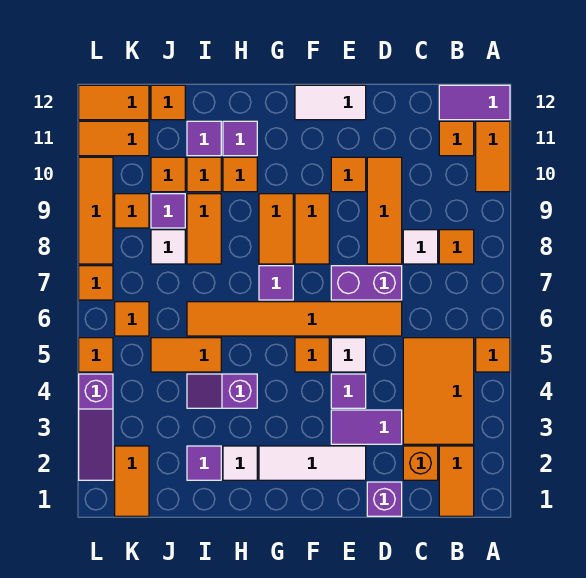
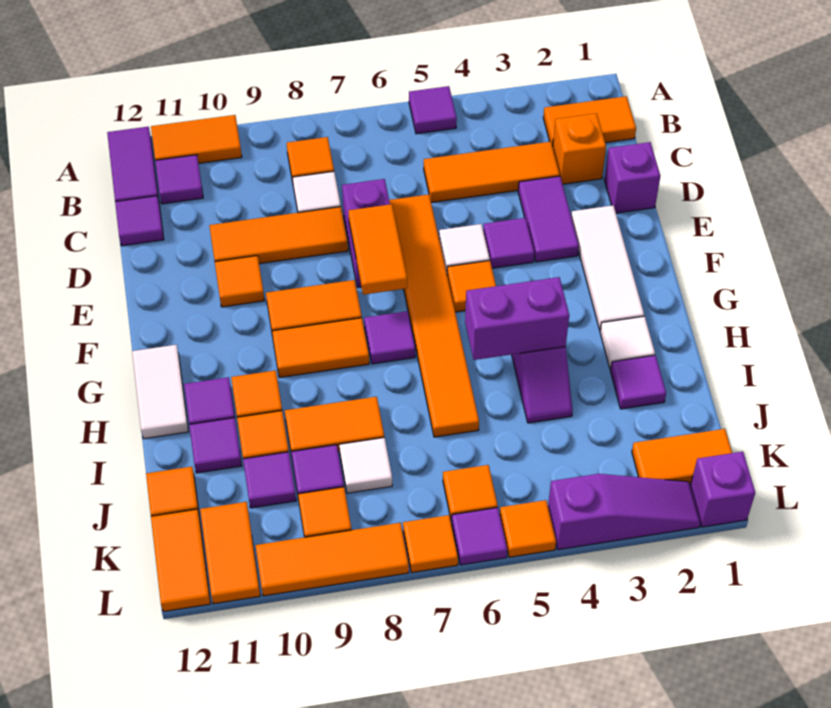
orange 1x1 tile [476,338,510,372] -> purple 1x1 tile [409,86,457,134]
orange 2x3 tile [403,338,474,444] -> orange 1x3 tile [424,142,560,203]
orange 1x1 tile [439,121,474,156] -> purple 1x1 tile [155,155,203,204]
none -> purple 1x1 tile [115,196,164,246]
white 1x2 tile [295,85,366,120] -> white 1x2 tile moved to [132,345,188,439]
none -> purple 1x2 brick [465,277,569,360]
orange 1x2 tile [151,338,221,372] -> orange 1x2 tile moved to [349,204,407,295]
orange 1x1 tile [151,157,185,192] -> purple 1x1 tile [243,452,296,508]
none -> purple 1x1 brick [690,452,755,527]
none -> purple 1x1 tile [452,508,507,565]

